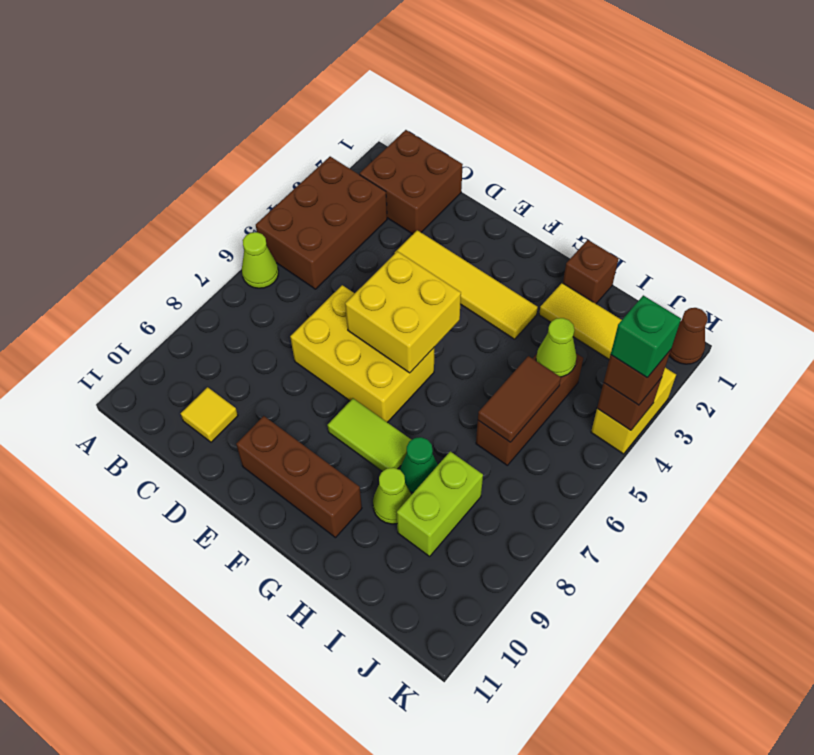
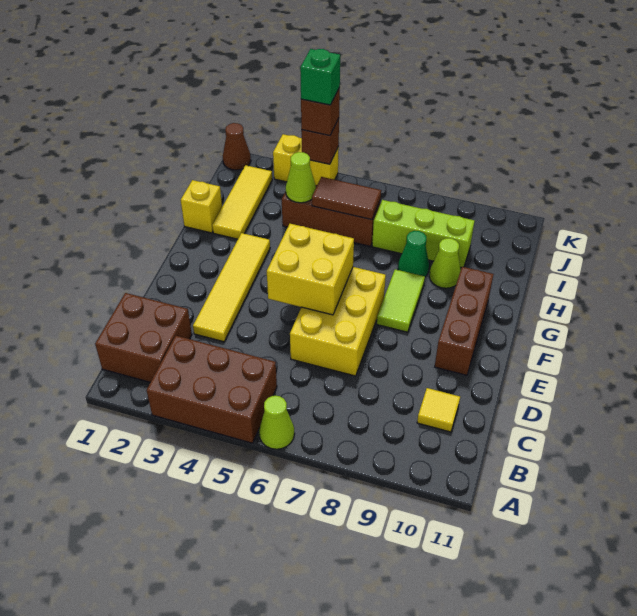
brown 1x1 brick [563,240,619,304] -> yellow 1x1 brick [181,180,222,233]
lime 1x2 brick [397,451,483,556] -> lime 1x3 brick [372,200,475,268]

